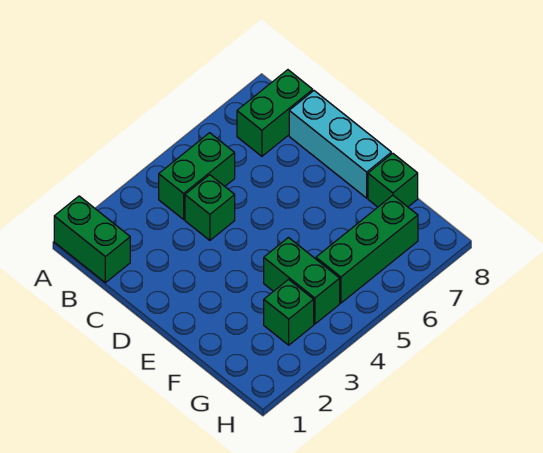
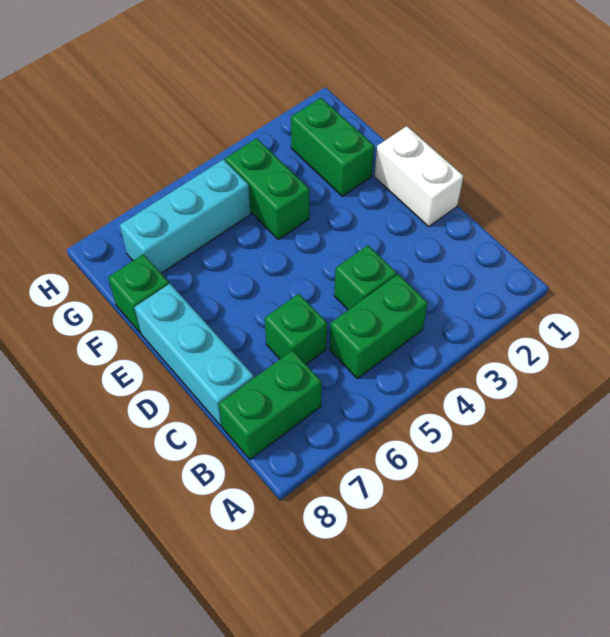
green 1x2 brick [54,196,130,283] -> green 1x2 brick moved to [291,98,374,196]
none -> white 1x2 brick [374,126,463,227]
green 1x1 brick [264,279,314,345] -> green 1x1 brick moved to [265,294,327,364]
green 1x3 brick [316,195,418,303] -> cyan 1x3 brick [120,159,251,273]

